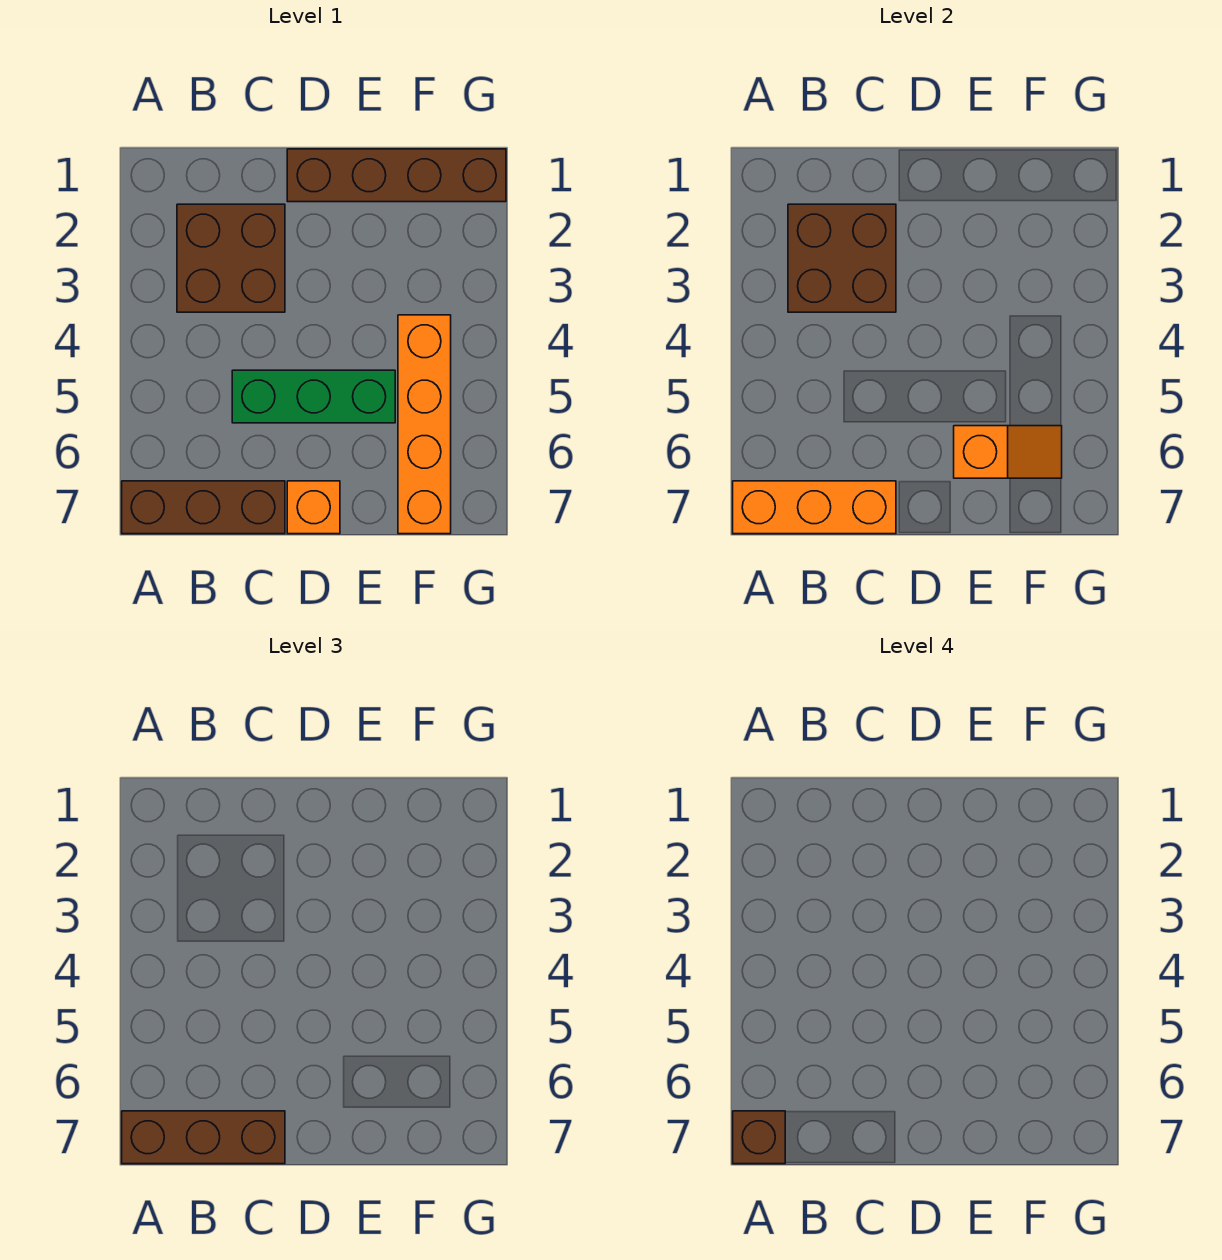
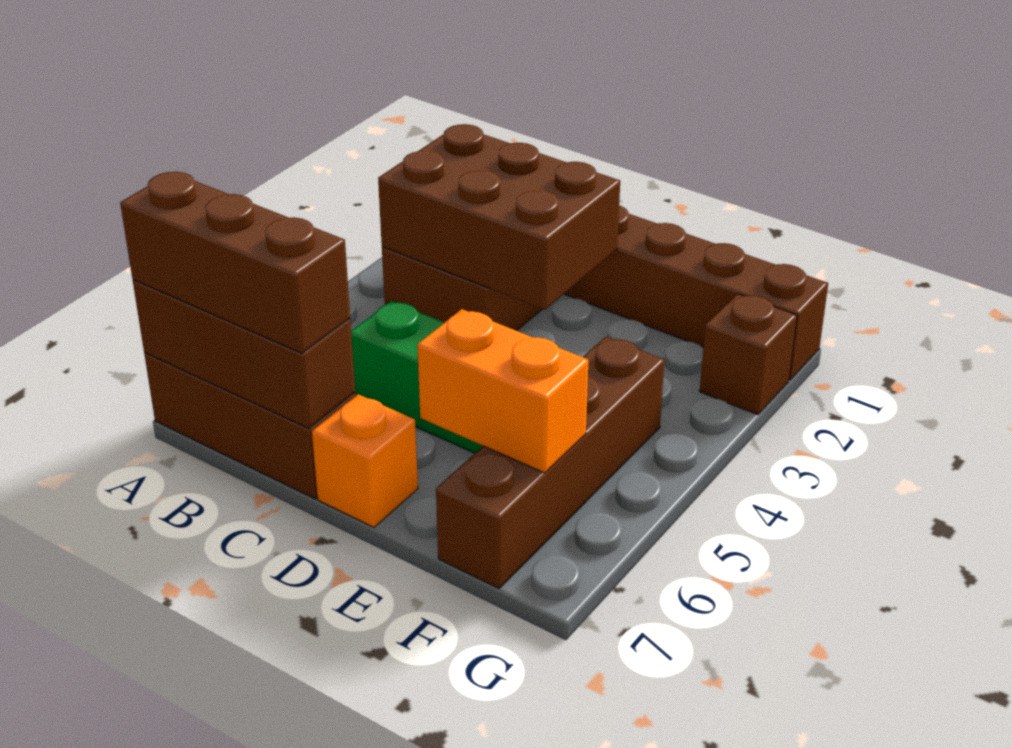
orange 1x3 brick [733,481,896,534] -> brown 1x3 brick [133,280,355,429]
brown 1x1 brick [733,1111,785,1164] -> brown 1x1 brick moved to [700,294,797,415]
brown 2x2 brick [788,204,896,312] -> brown 2x3 brick [378,124,620,310]
orange 1x2 slope [954,426,1062,478] -> orange 1x2 brick [417,309,589,473]
orange 1x4 brick [398,315,451,534] -> brown 1x4 brick [436,337,665,588]

